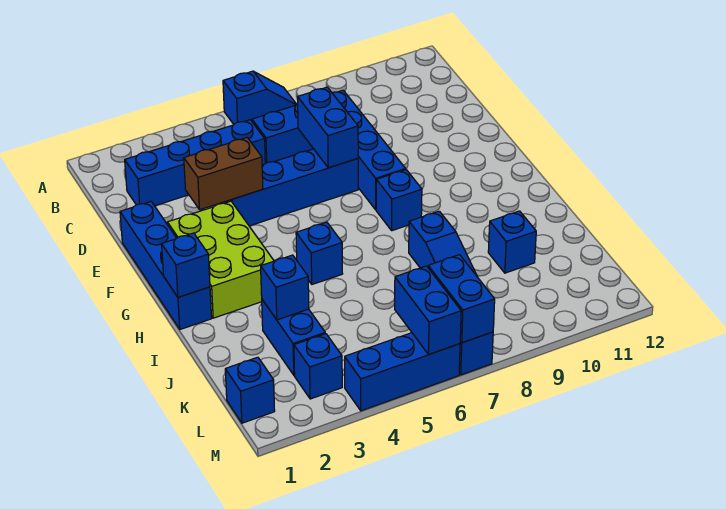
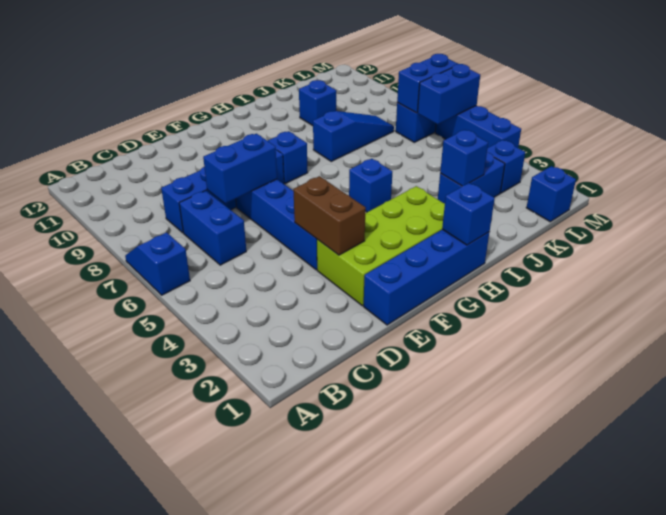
blue 1x4 brick [125,120,265,206] -> none
lime 2x3 brick [167,201,274,318] -> lime 2x4 brick [317,186,445,306]

